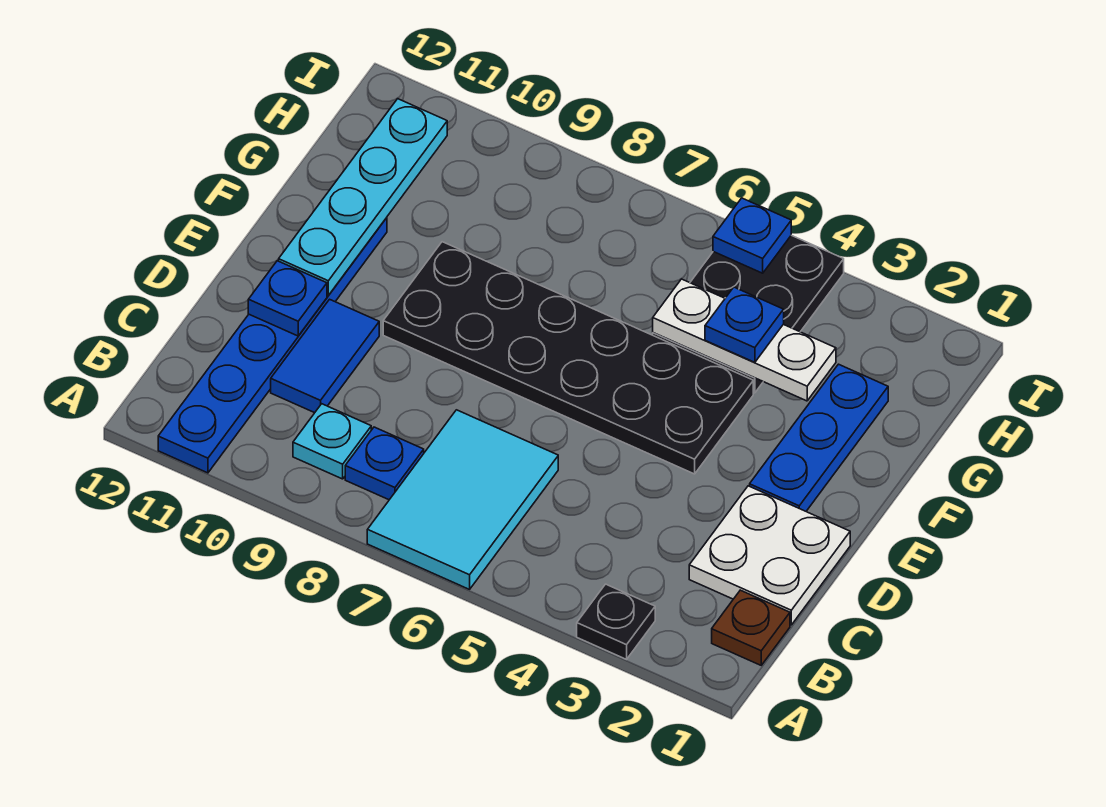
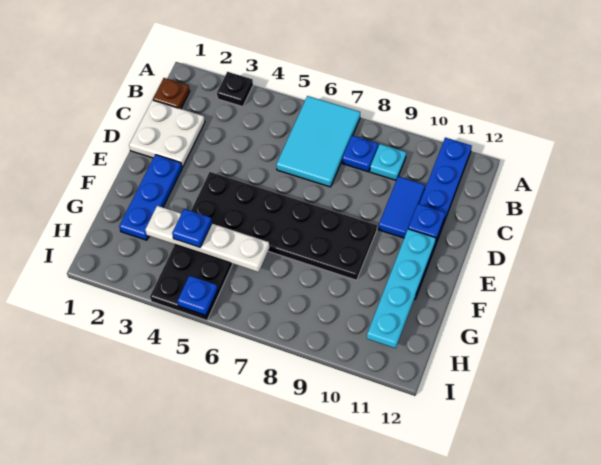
white 1x3 plate [653,279,836,401] -> white 1x4 plate [145,206,269,272]

